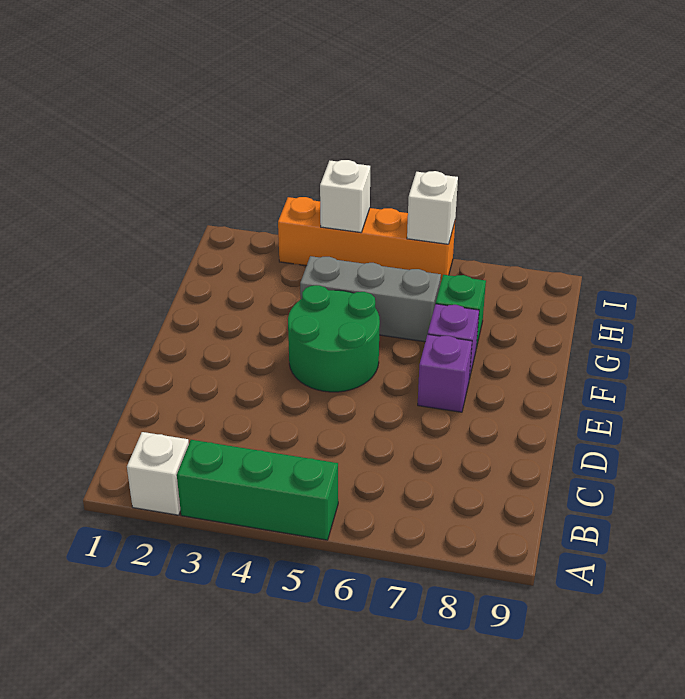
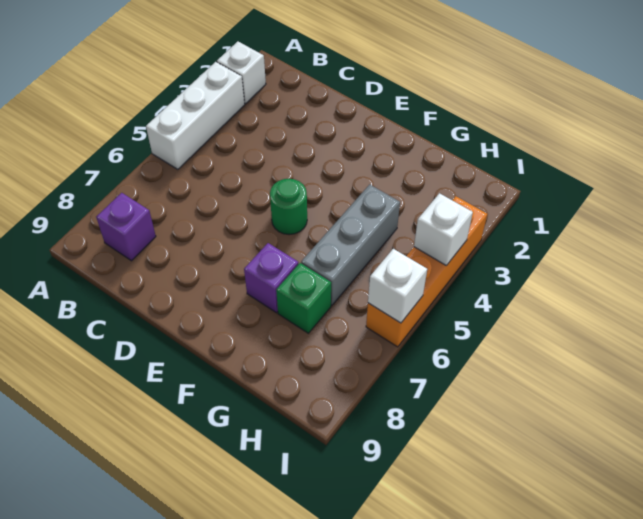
green 1x3 brick [177,440,338,540] -> white 1x3 brick [146,62,245,169]
green 2x2 round brick [288,285,380,392] -> green 1x1 round brick [270,179,307,235]
purple 1x1 brick [418,334,472,412] -> purple 1x1 brick moved to [96,193,156,261]

